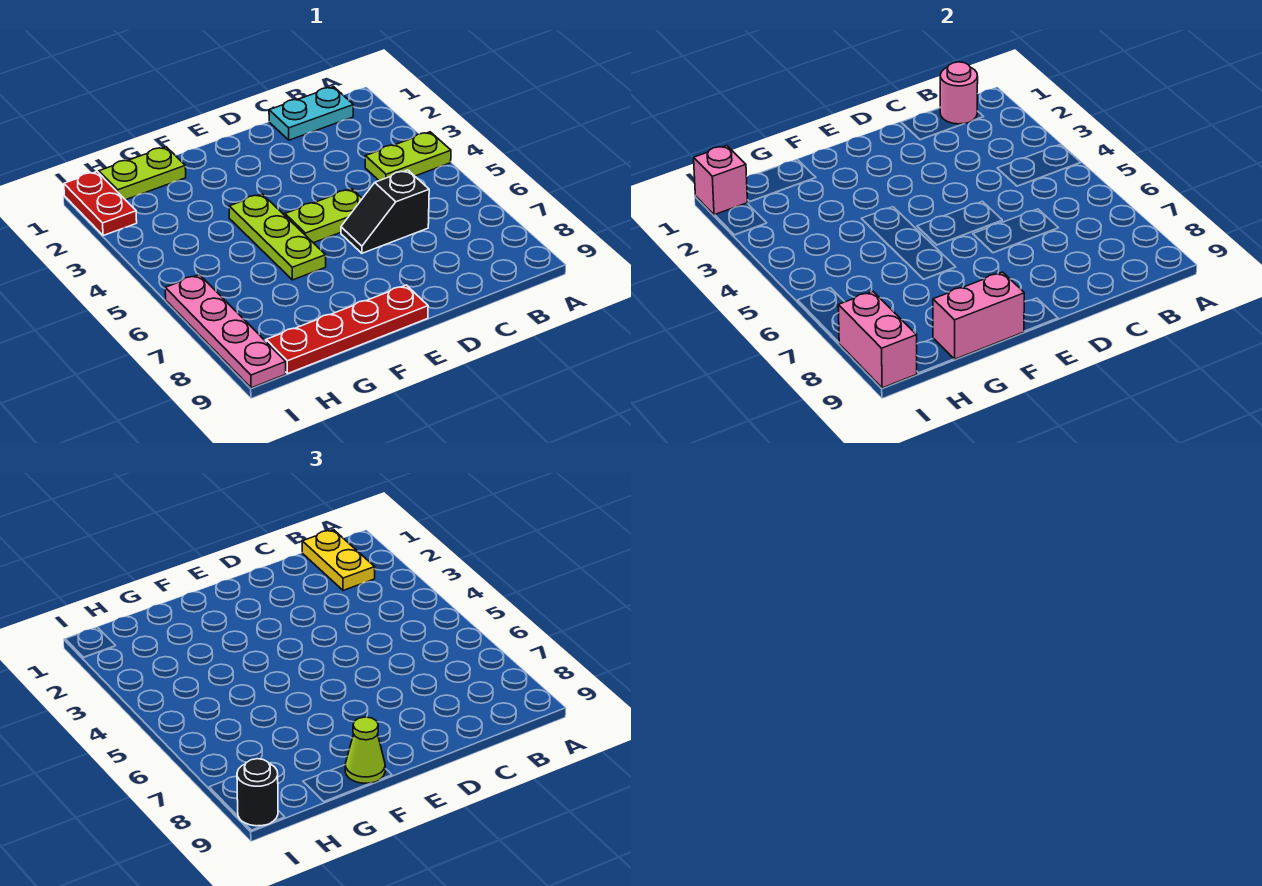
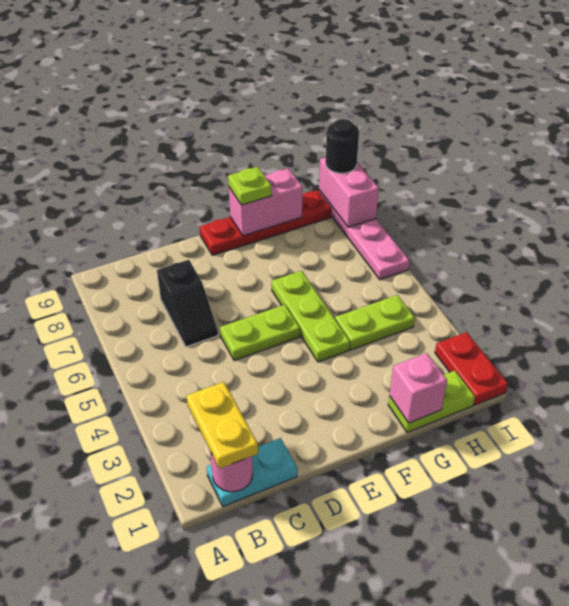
lime 1x2 plate [365,132,451,181] -> lime 1x2 plate moved to [335,295,415,350]
black 1x2 slope [341,170,429,253] -> black 1x2 slope turned to [157,260,218,347]
lime 1x1 cone [345,717,385,783] -> lime 1x1 plate [228,167,272,205]
pink 1x1 brick [694,146,748,215] -> pink 1x1 brick moved to [390,353,447,423]

